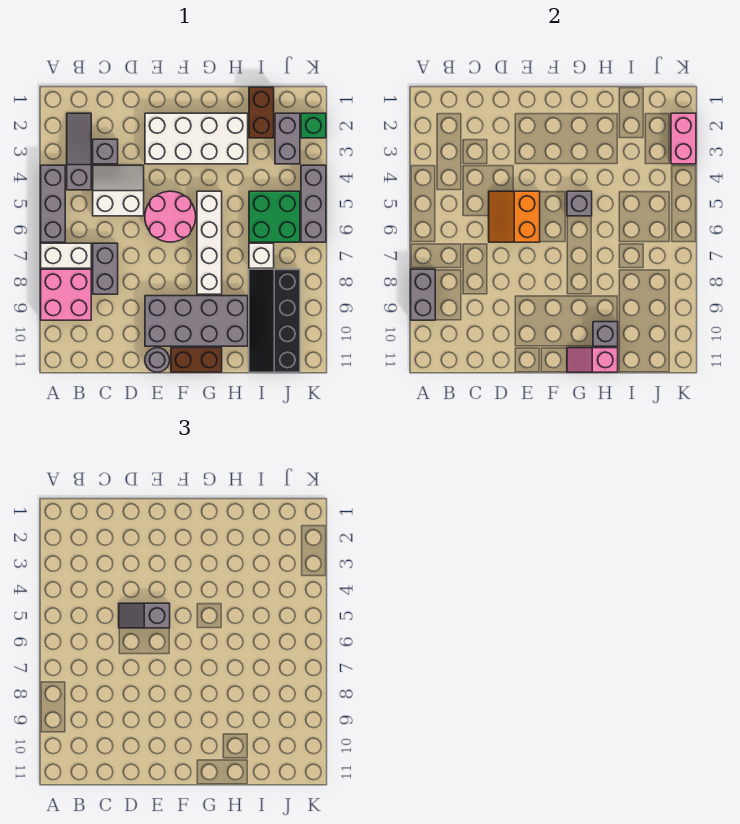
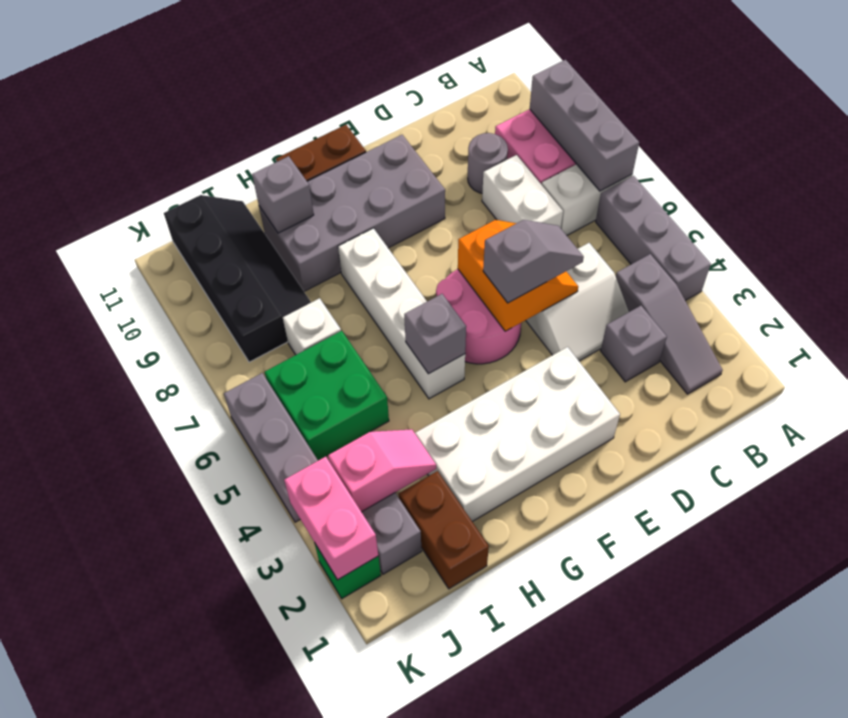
grey 1x2 brick [411,269,435,320] -> grey 1x3 brick [530,60,639,191]
grey 1x2 brick [93,243,118,294] -> white 1x2 brick [482,155,563,228]
grey 1x1 round brick [145,348,170,372] -> grey 1x1 round brick moved to [468,133,508,193]
pink 1x2 slope [567,348,618,372] -> pink 1x2 slope moved to [328,429,436,512]

